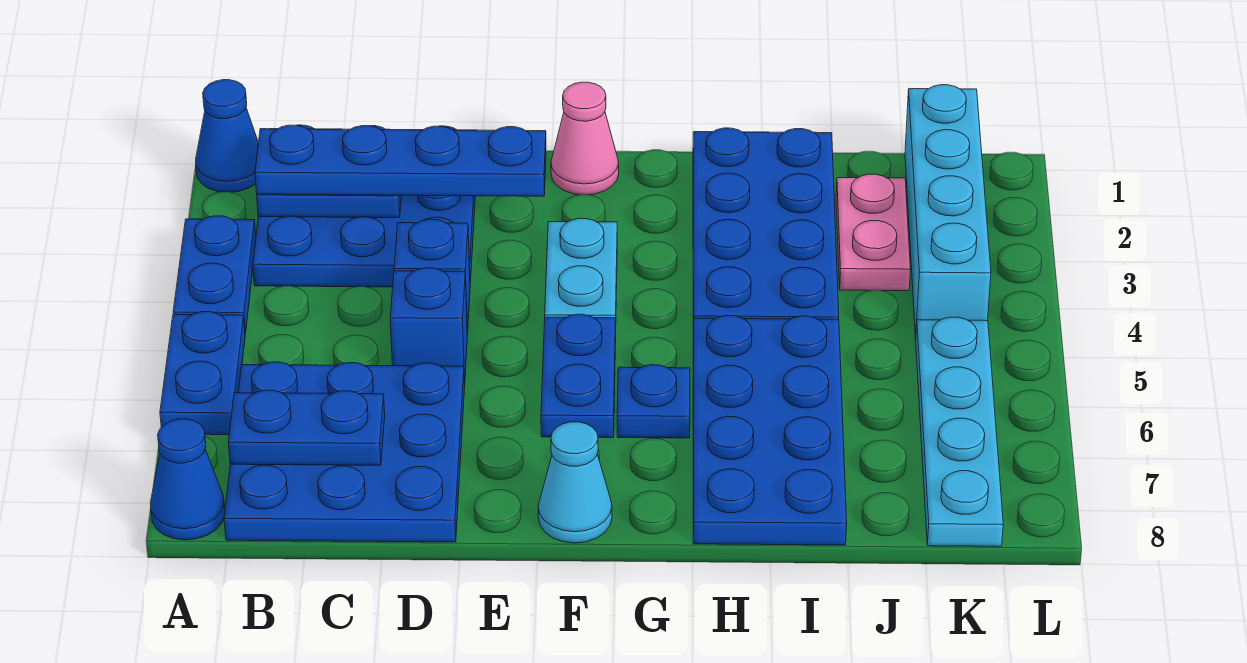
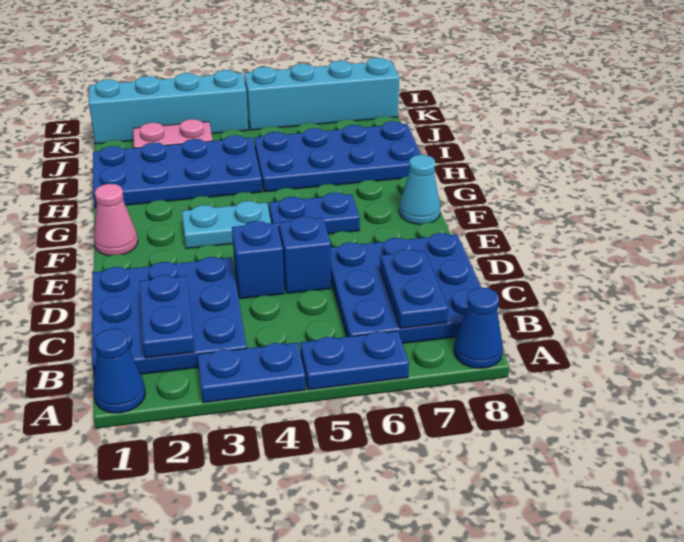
blue 1x4 plate [255,125,546,196] -> none
blue 1x1 plate [617,365,690,438] -> none
cyan 1x4 plate [916,317,1003,546] -> cyan 1x4 brick [244,58,399,130]

